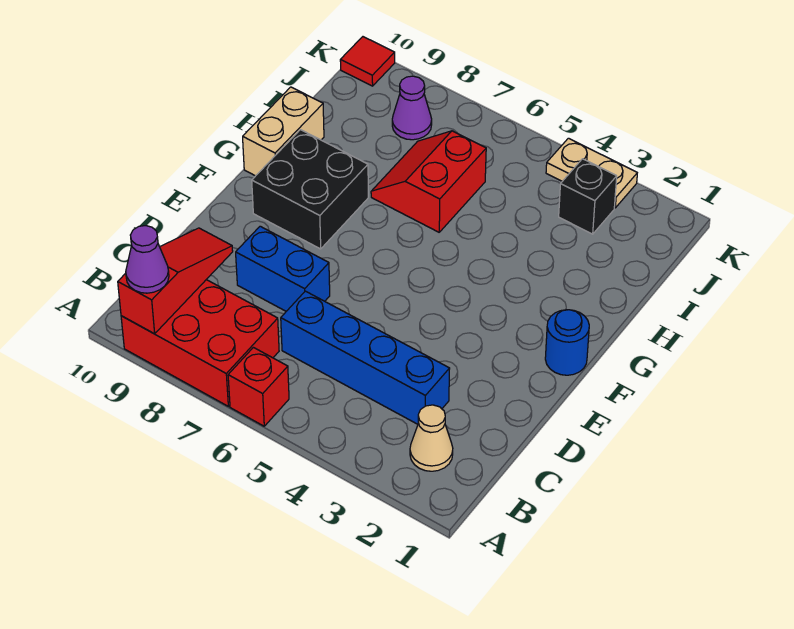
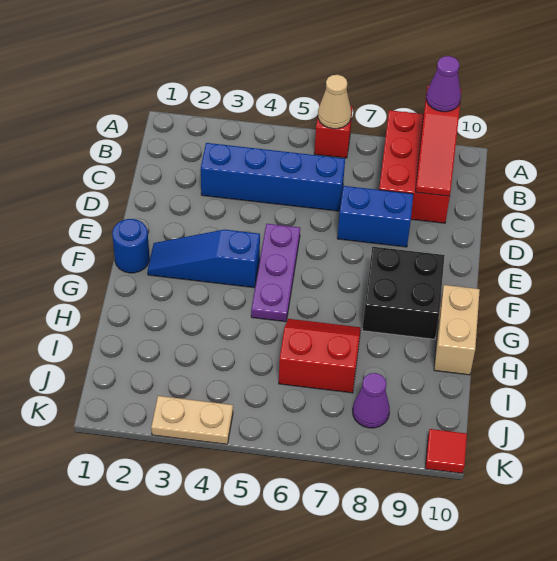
red 2x3 brick [121,280,279,406] -> red 2x3 brick turned to [379,110,450,223]
tan 1x1 cone [410,405,453,471] -> tan 1x1 cone moved to [318,75,351,129]
none -> purple 1x3 plate [251,224,300,322]
none -> blue 1x3 slope [148,230,260,288]
red 2x2 slope [371,131,486,232] -> red 2x2 slope turned to [279,319,361,393]
black 1x1 brick [559,159,617,234] -> none

